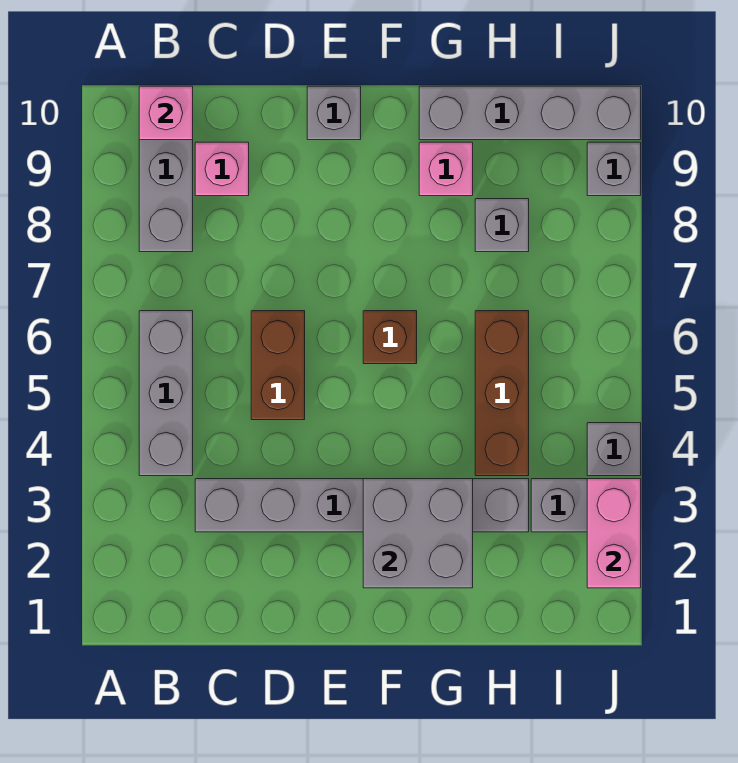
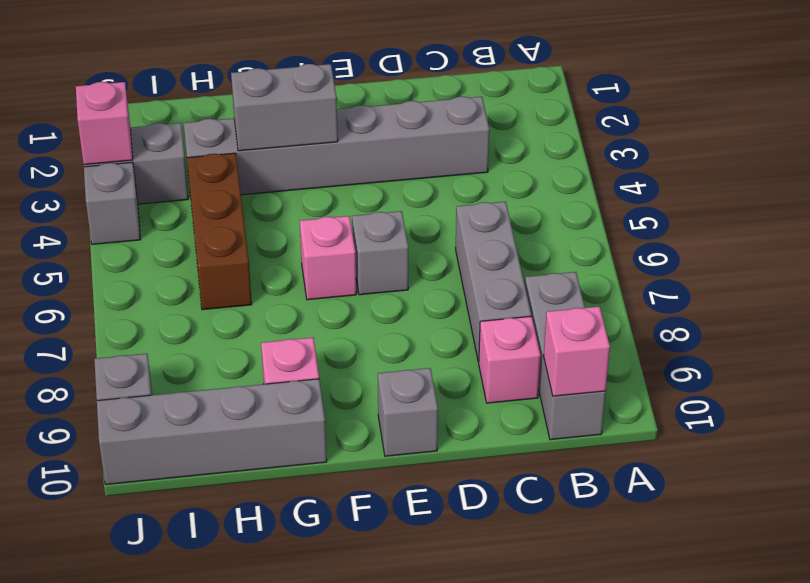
grey 1x3 brick [139,311,193,476] -> grey 1x3 brick moved to [456,202,531,362]
brown 1x2 brick [251,311,305,420] -> none
grey 2x2 brick [363,479,473,588] -> grey 1x2 brick [231,64,338,151]
brown 1x1 brick [363,311,417,364] -> pink 1x1 brick [300,216,356,300]
grey 1x1 brick [475,199,529,252] -> grey 1x1 brick moved to [352,211,408,295]
pink 1x2 brick [587,479,641,588] -> pink 1x1 brick [76,82,133,165]

